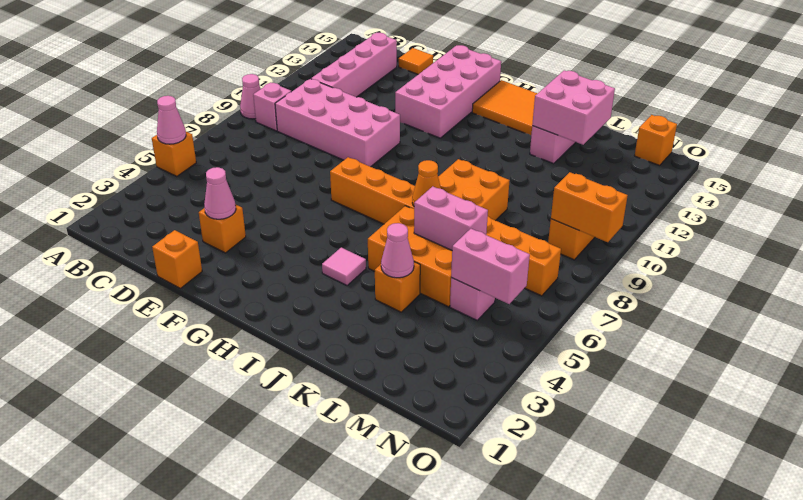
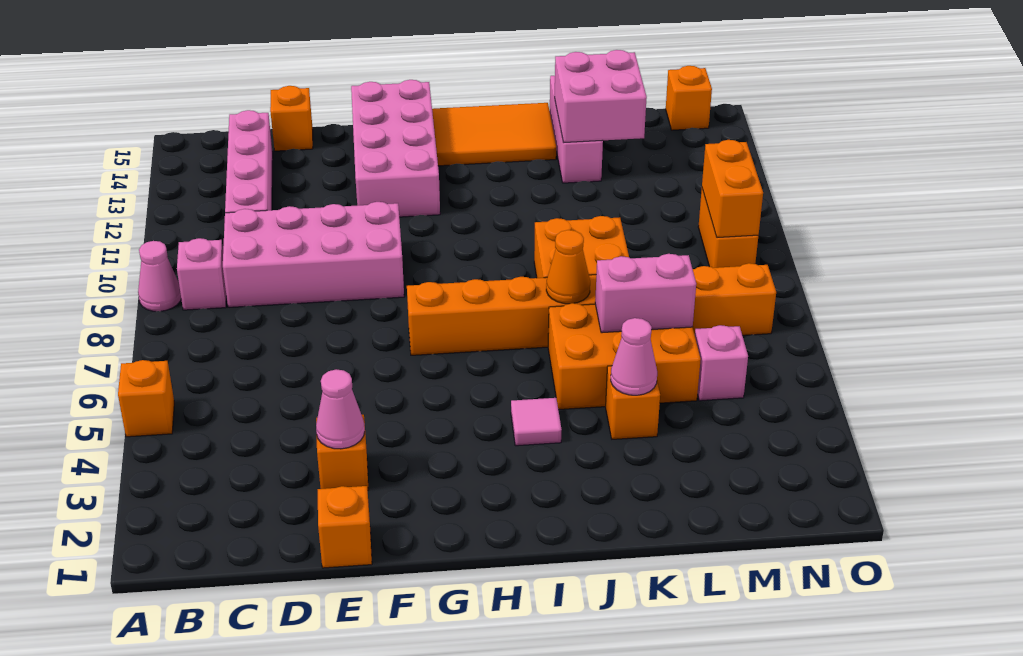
pink 1x1 cone [157,96,186,144] -> none
orange 1x1 tile [399,48,433,74] -> orange 1x1 brick [270,86,313,151]
pink 1x2 brick [451,229,530,304] -> none
orange 1x2 brick [551,172,628,242] -> orange 1x2 brick turned to [702,140,763,238]

